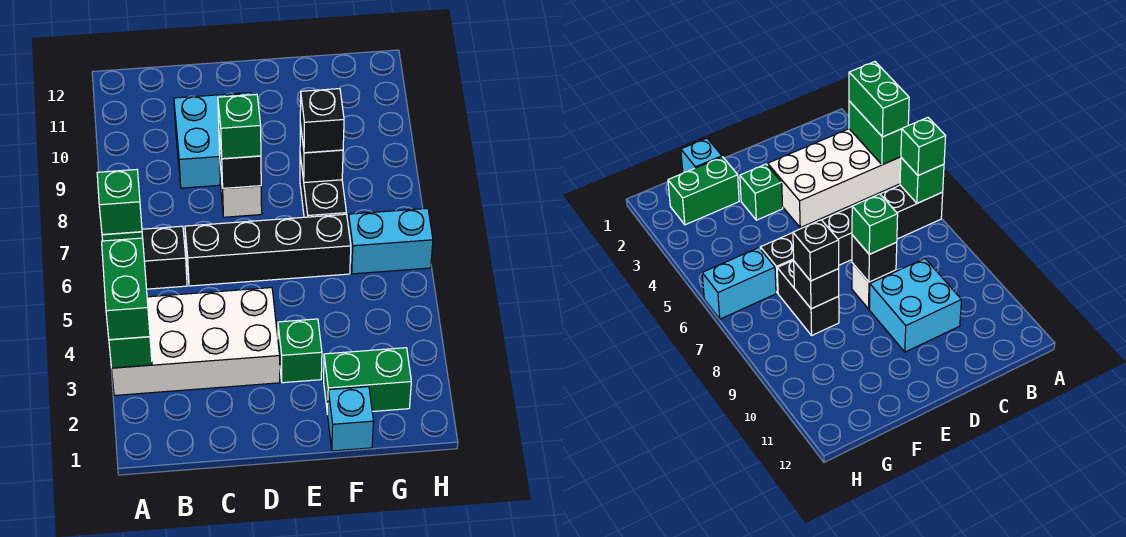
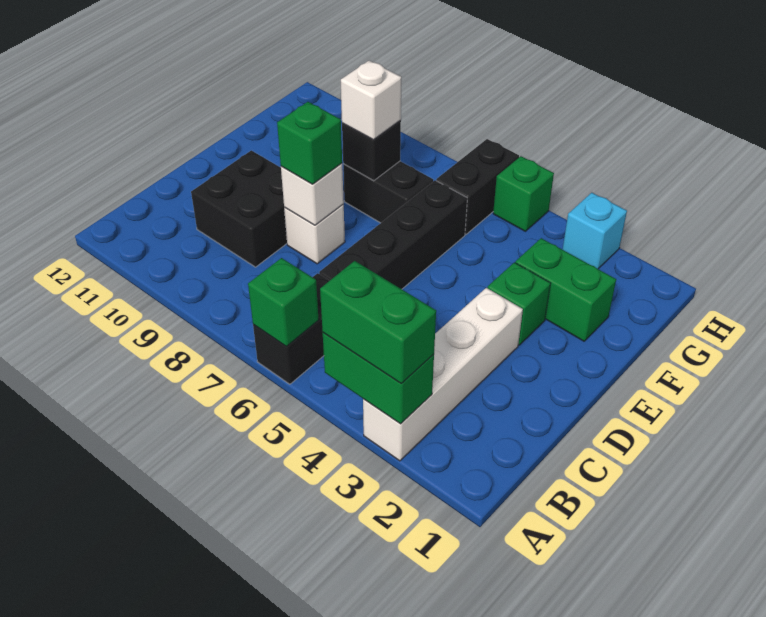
white 2x4 brick [112,288,280,395] -> white 1x4 brick [363,288,523,461]
green 1x1 brick [97,170,142,235] -> green 1x1 brick moved to [493,156,554,231]
cyan 2x2 brick [174,93,251,188] -> black 2x2 brick [191,150,287,267]
black 1x1 brick [219,136,261,188] -> white 1x1 brick [281,163,344,225]
cyan 1x1 brick [328,387,374,451] -> cyan 1x1 brick moved to [563,193,627,269]
green 1x2 brick [324,348,411,414] -> green 1x2 brick turned to [515,238,616,341]
black 1x1 brick [300,89,344,153] -> white 1x1 brick [341,61,401,140]
cyan 1x2 brick [348,208,433,274] -> black 1x2 brick [436,139,519,234]

